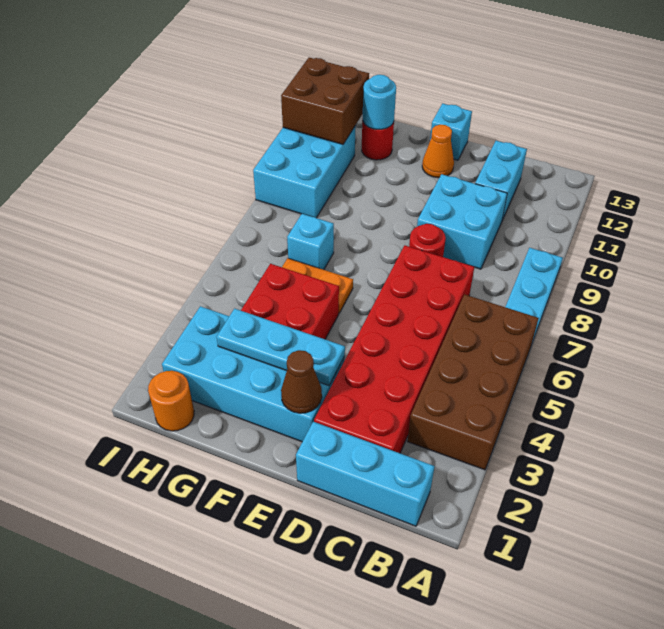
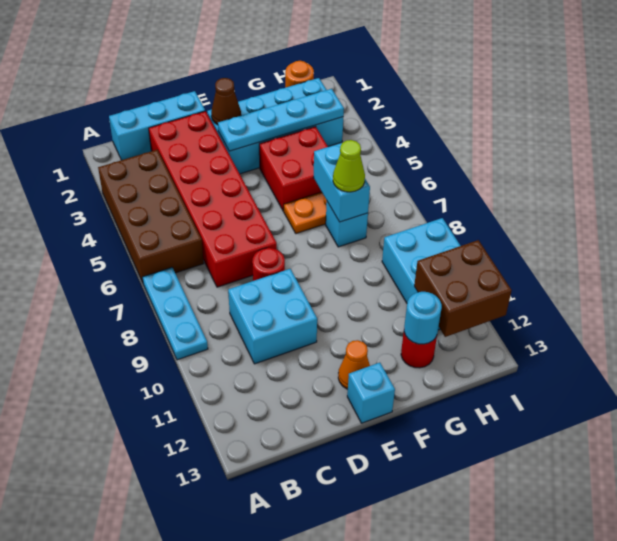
cyan 1x2 brick [475,141,527,220] -> cyan 1x2 brick moved to [314,142,370,222]
cyan 1x3 plate [217,309,345,386] -> cyan 1x4 plate [218,89,344,151]
none -> lime 1x1 cone [333,140,365,192]

